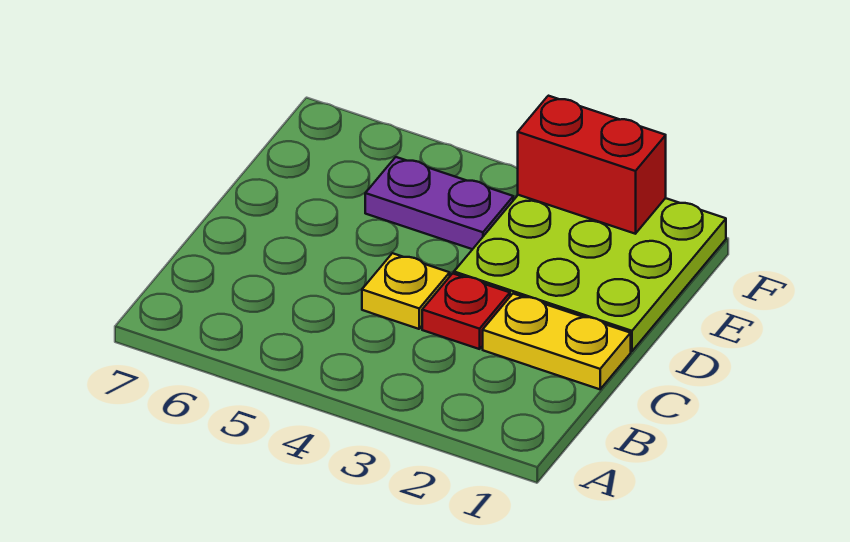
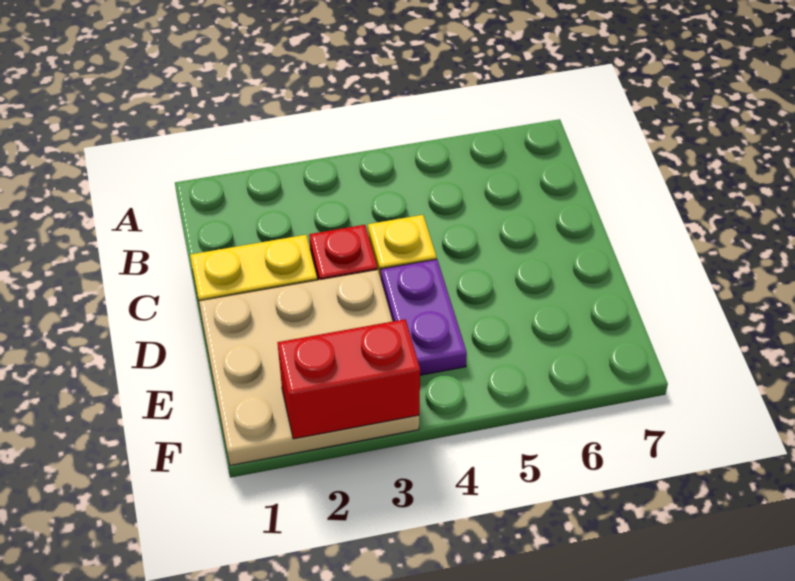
lime 3x3 plate [454,195,726,351] -> tan 3x3 plate [199,270,419,466]
purple 1x2 plate [365,157,513,249] -> purple 1x2 plate turned to [381,259,467,375]

